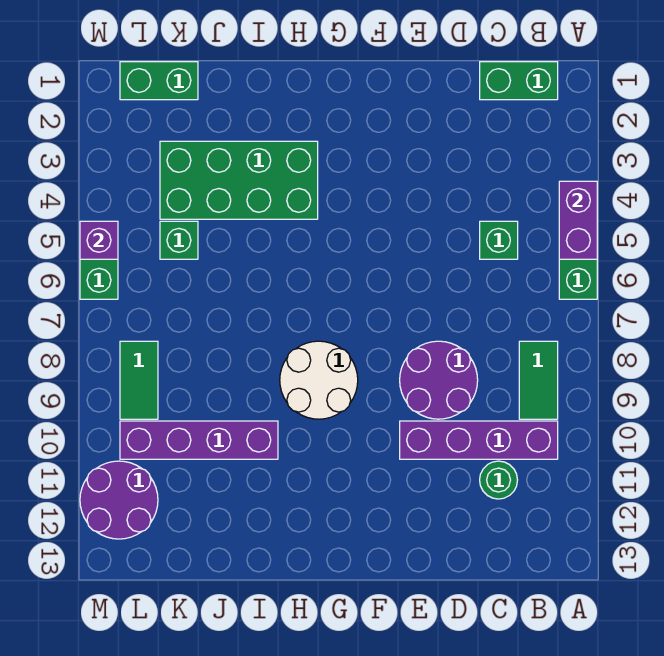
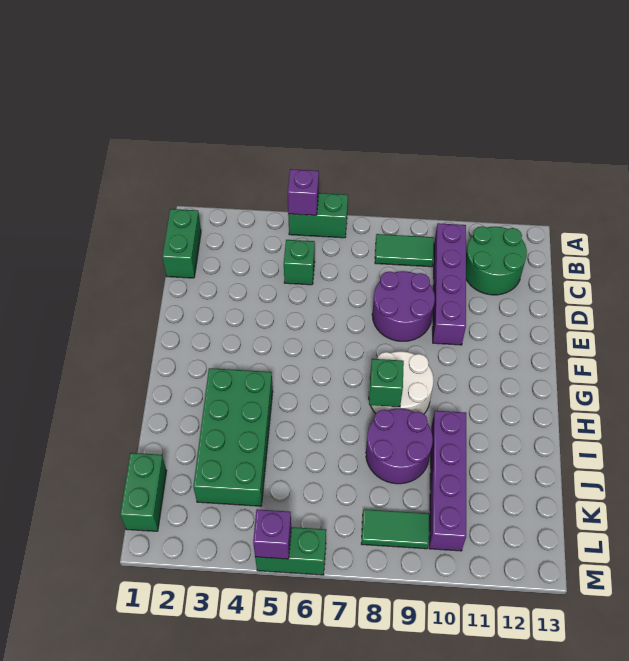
purple 1x2 brick [559,181,597,259] -> purple 1x1 brick [288,169,319,215]
green 1x1 round brick [480,461,517,499] -> green 2x2 round brick [466,226,527,295]
green 1x1 brick [160,221,198,259] -> green 1x1 brick moved to [369,359,404,407]
purple 2x2 round brick [80,461,158,539] -> purple 2x2 round brick moved to [366,409,433,484]

